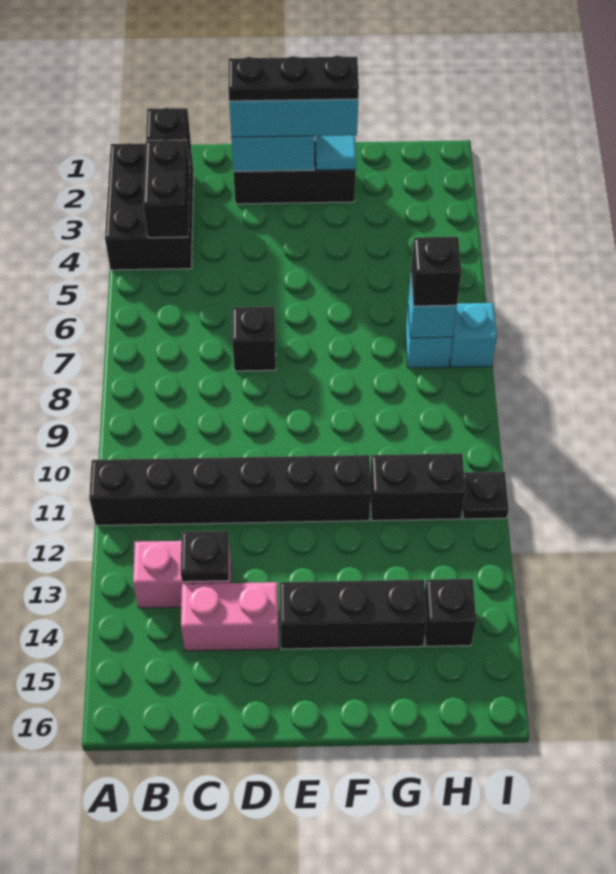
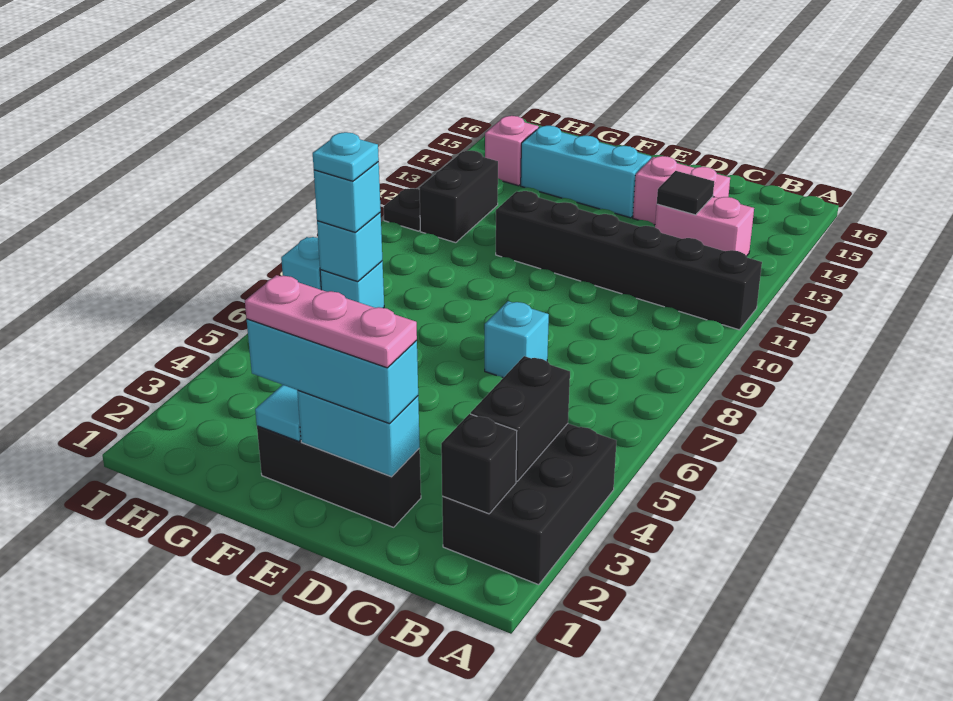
black 1x1 plate [181,531,229,582] -> black 1x1 tile [657,171,714,215]
black 1x3 plate [228,56,359,101] -> pink 1x3 plate [245,275,417,368]
black 1x1 brick [232,306,276,371] -> cyan 1x1 brick [485,301,549,378]
black 1x3 brick [280,580,427,649] -> cyan 1x3 brick [521,126,651,218]
black 1x2 brick [370,453,466,521] -> black 1x2 brick turned to [419,151,498,243]
black 1x1 brick [411,237,461,306] -> cyan 1x1 brick [314,162,381,232]
none -> cyan 1x1 plate [313,132,379,181]
black 1x1 brick [425,579,476,646] -> pink 1x1 brick [485,116,539,186]

